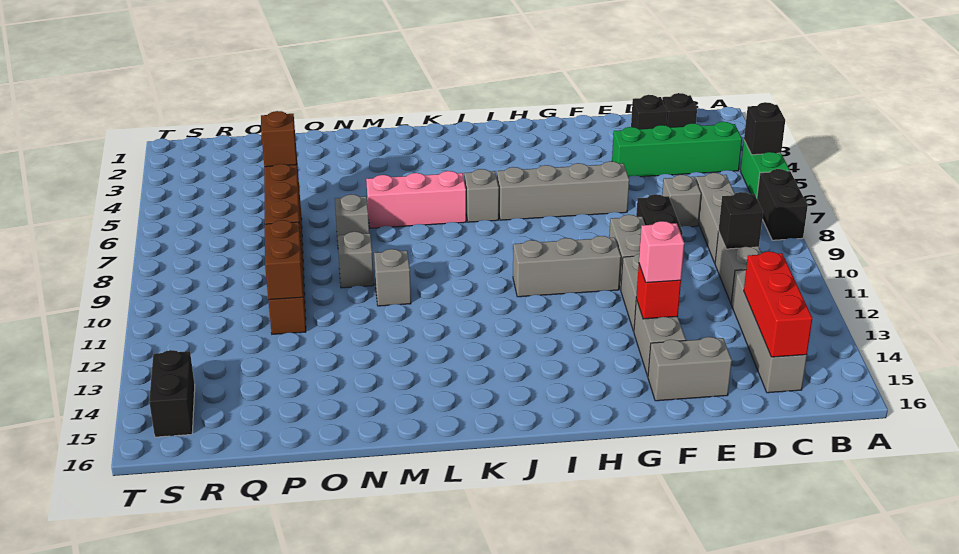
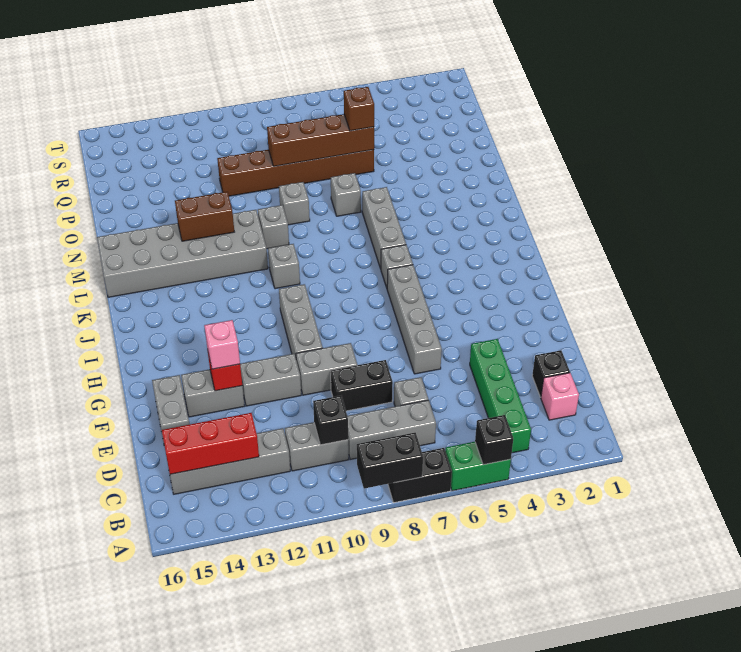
black 1x1 brick [662,93,697,128] -> pink 1x1 brick [541,373,579,420]
pink 1x3 brick [366,171,466,228] -> grey 1x3 brick [362,187,406,269]
none -> grey 1x1 brick [268,244,300,289]
none -> grey 2x6 brick [97,210,268,297]
brown 1x2 brick [265,220,303,300] -> brown 1x2 brick moved to [175,192,234,241]
black 1x2 brick [149,350,195,437] -> black 1x2 brick moved to [357,433,423,489]

